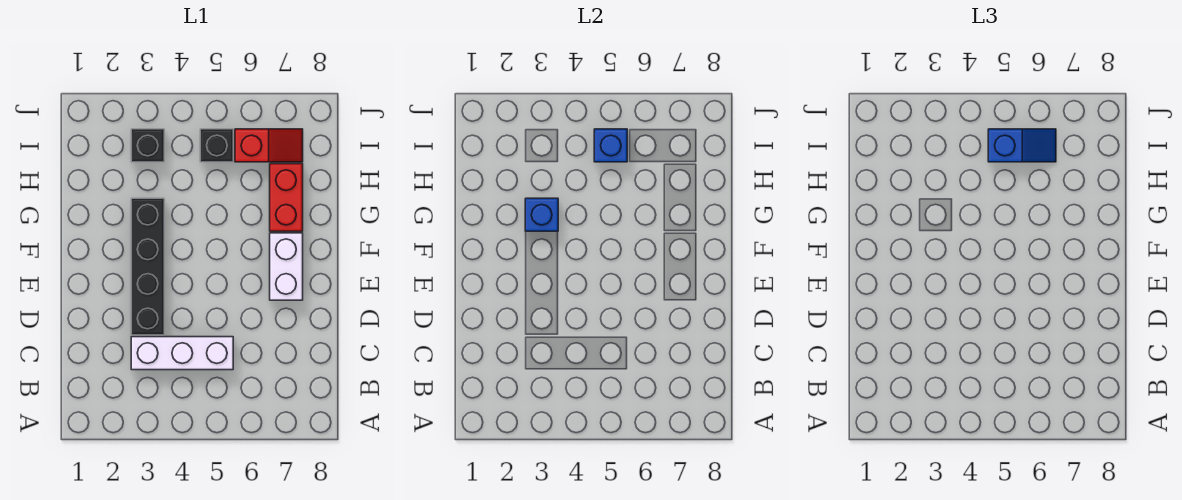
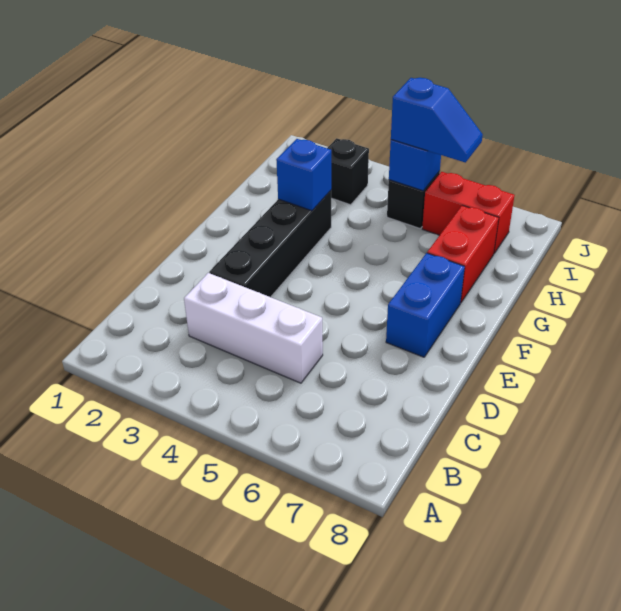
white 1x2 brick [270,233,303,300] -> blue 1x2 brick [386,253,465,357]
red 1x2 slope [235,129,303,162] -> red 1x2 brick [422,172,515,253]

